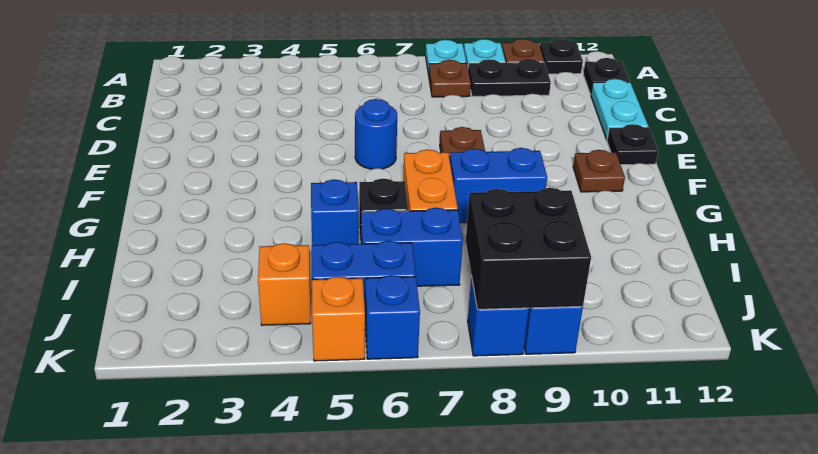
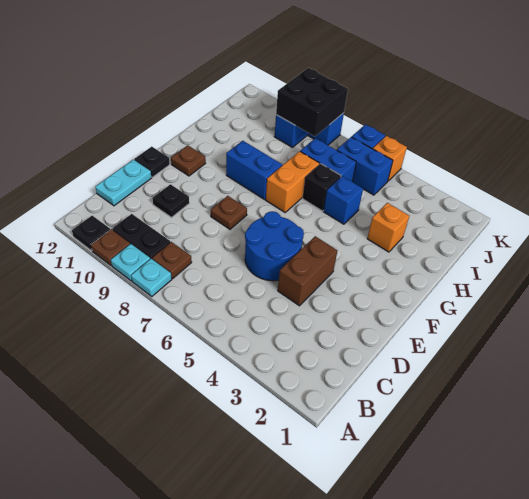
black 1x1 plate [583,58,630,94] -> black 1x1 plate moved to [152,184,189,217]
none -> brown 1x2 brick [278,236,337,306]
blue 1x1 round brick [355,99,397,169] -> blue 2x2 round brick [245,211,304,281]
orange 1x1 brick [258,243,311,325] -> orange 1x1 brick moved to [367,203,409,252]

